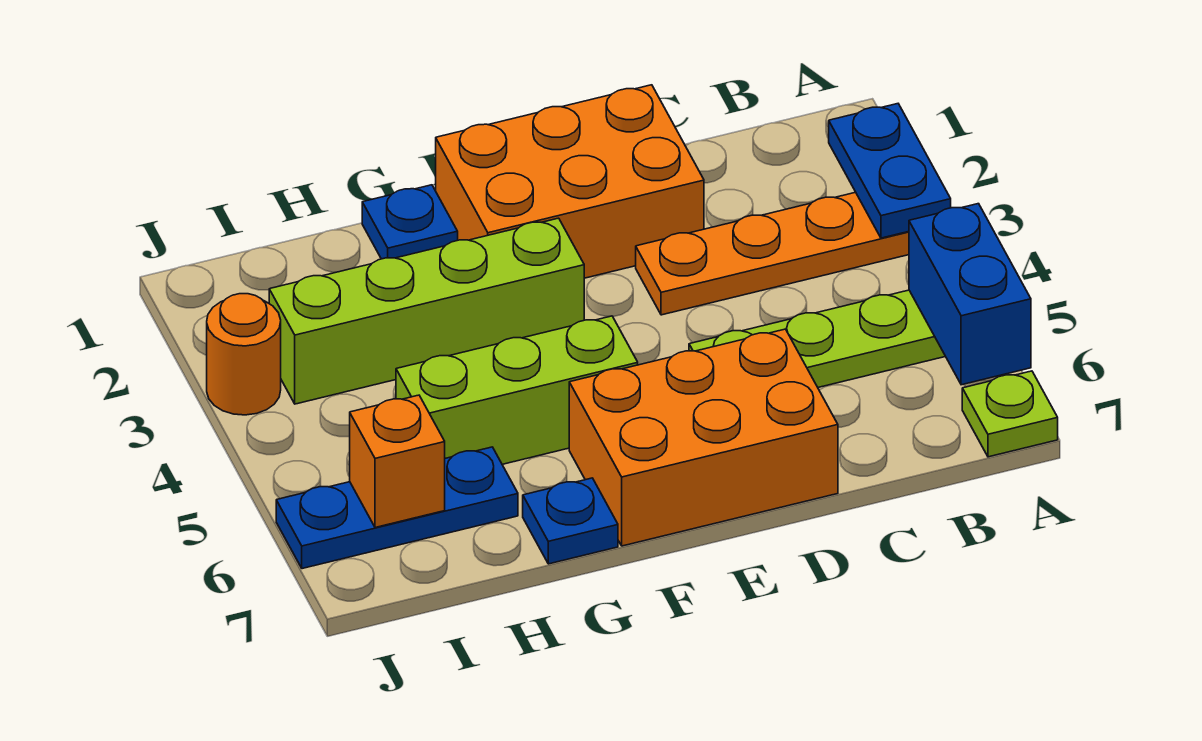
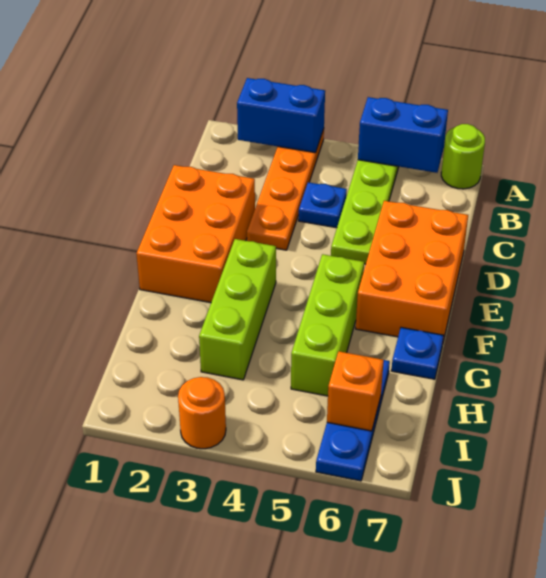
blue 1x2 plate [829,104,951,238] -> blue 1x2 brick [237,78,325,153]
lime 1x1 plate [962,371,1058,457] -> lime 1x1 round brick [441,124,485,189]
lime 1x4 brick [269,218,584,404] -> lime 1x3 brick [199,239,276,380]
blue 1x1 plate [362,185,458,259] -> blue 1x1 plate moved to [299,182,347,228]

